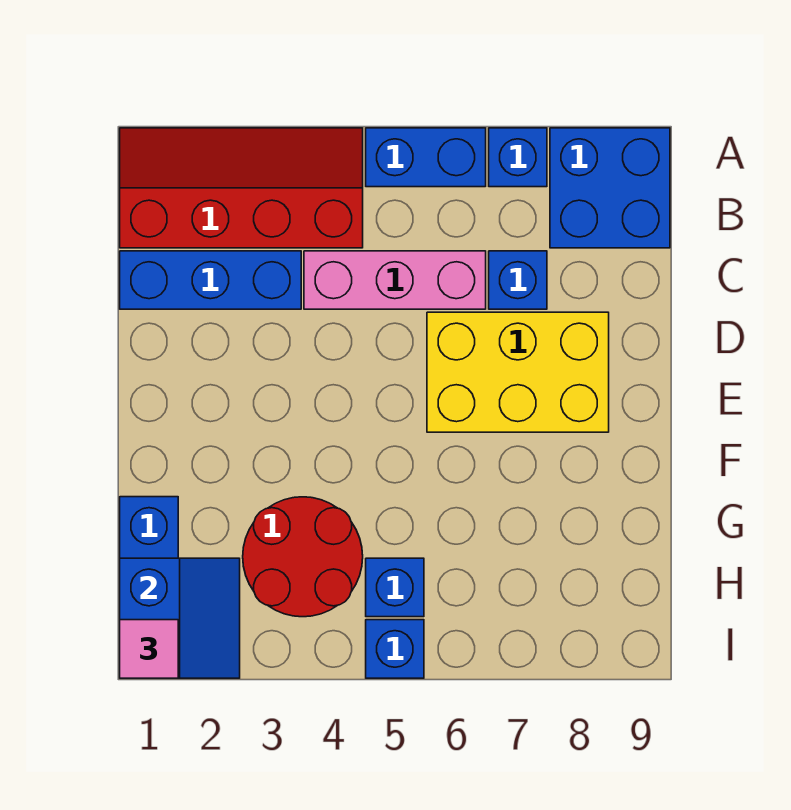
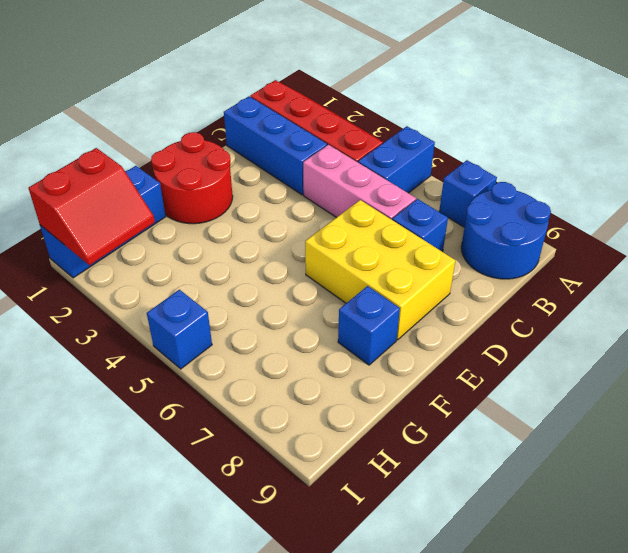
blue 1x2 brick [366,128,486,187] -> blue 1x2 brick turned to [358,126,435,193]
blue 2x2 brick [550,128,670,248] -> blue 2x2 round brick [461,182,551,279]
red 2x2 round brick [243,497,363,617] -> red 2x2 round brick moved to [151,132,233,224]
blue 2x2 slope [120,558,240,678] -> red 2x2 slope [28,148,155,265]
blue 1x1 brick [366,558,424,617] -> blue 1x1 brick moved to [338,286,400,365]
pink 1x1 tile [120,620,178,678] -> none

